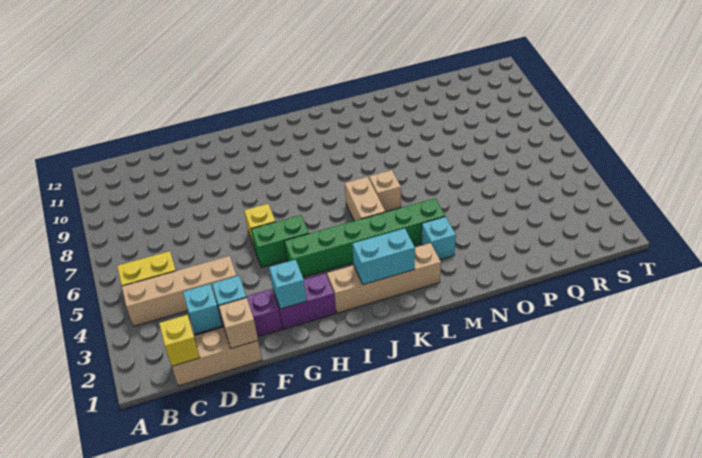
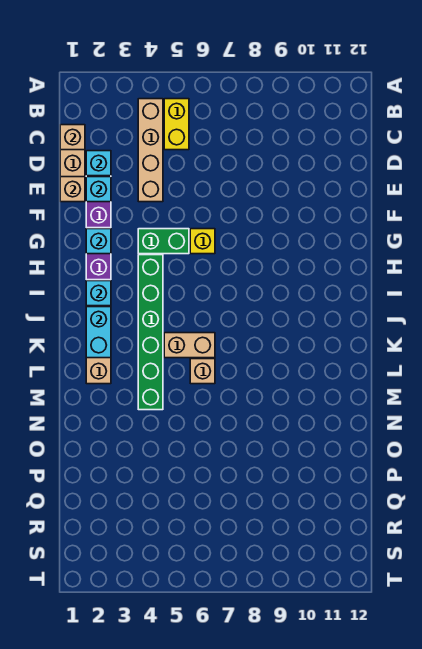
yellow 1x1 brick [159,315,200,366] -> tan 1x1 brick [60,125,85,150]
green 1x2 brick [251,215,309,268] -> green 1x2 brick turned to [138,229,189,254]
cyan 1x1 brick [421,217,456,260] -> cyan 1x1 brick moved to [86,281,111,306]

